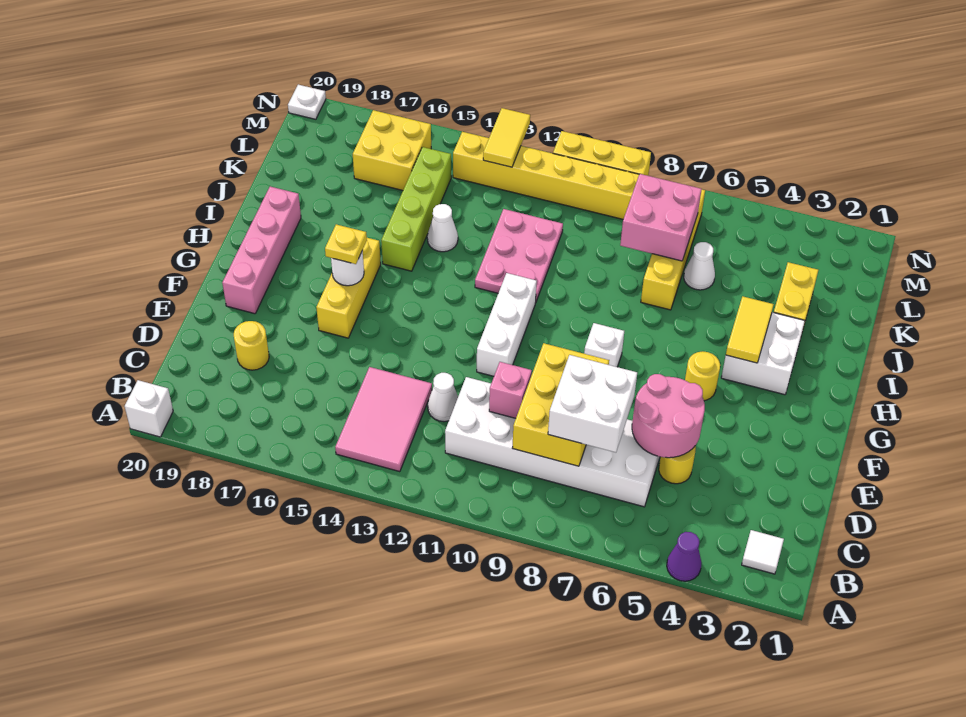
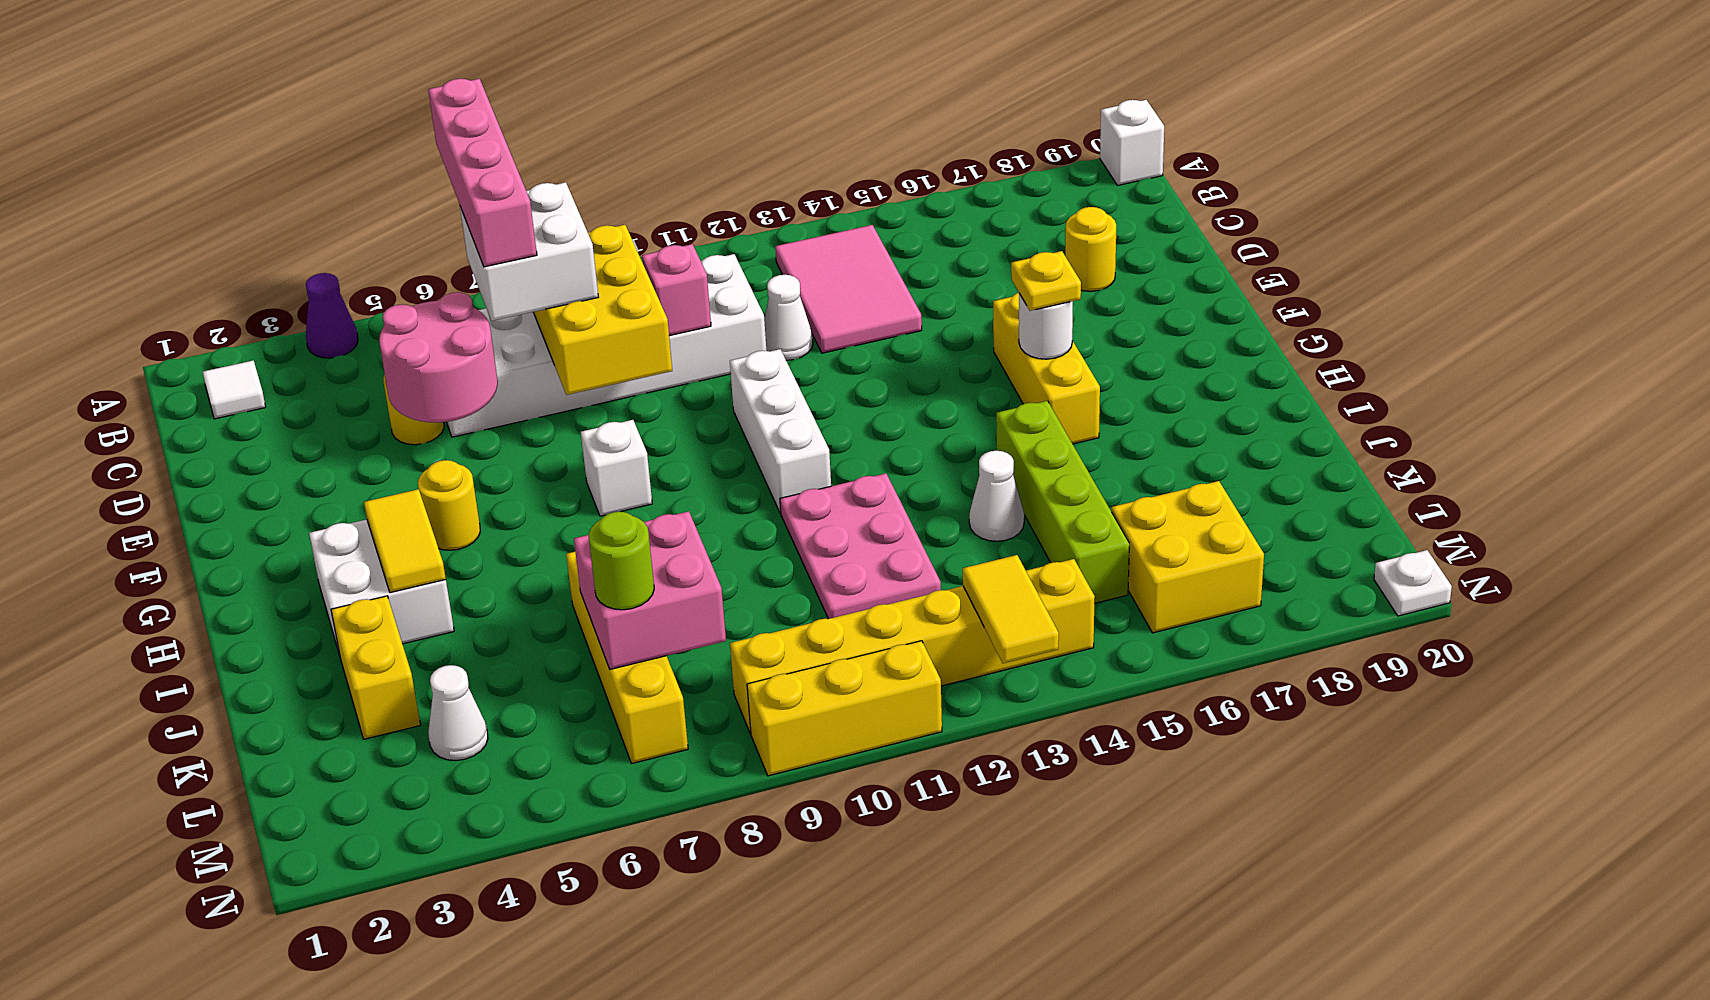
pink 1x4 brick [222,186,301,314] -> pink 1x4 brick moved to [428,79,537,267]
white 1x1 cone [684,242,715,290] -> white 1x1 cone moved to [428,665,488,761]
none -> lime 1x1 round brick [588,512,654,610]

